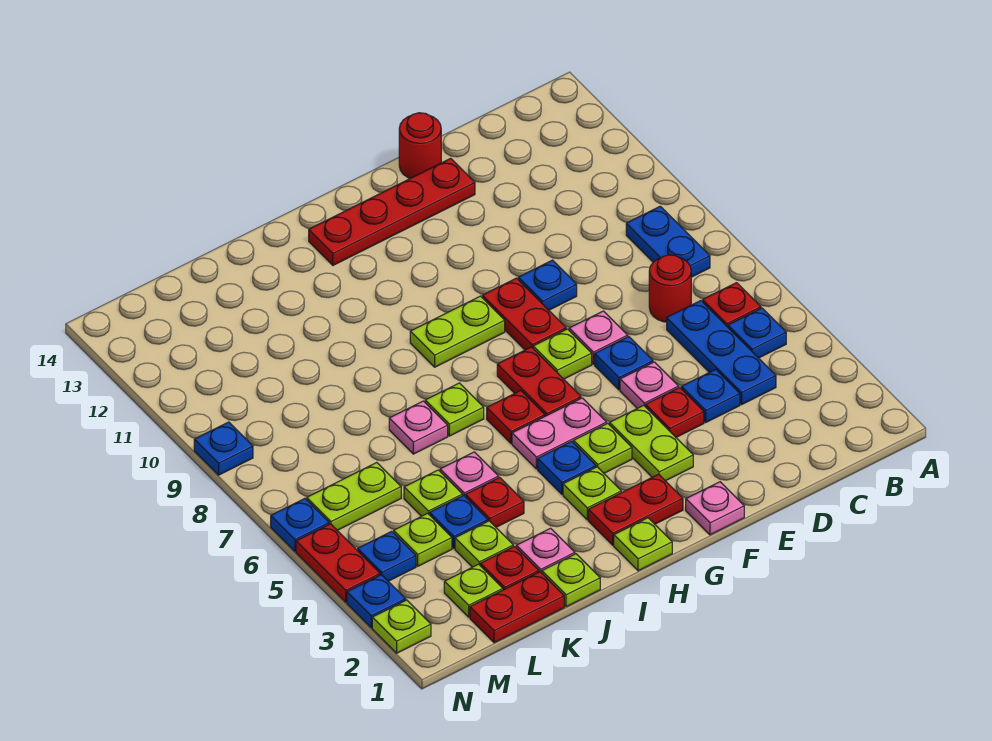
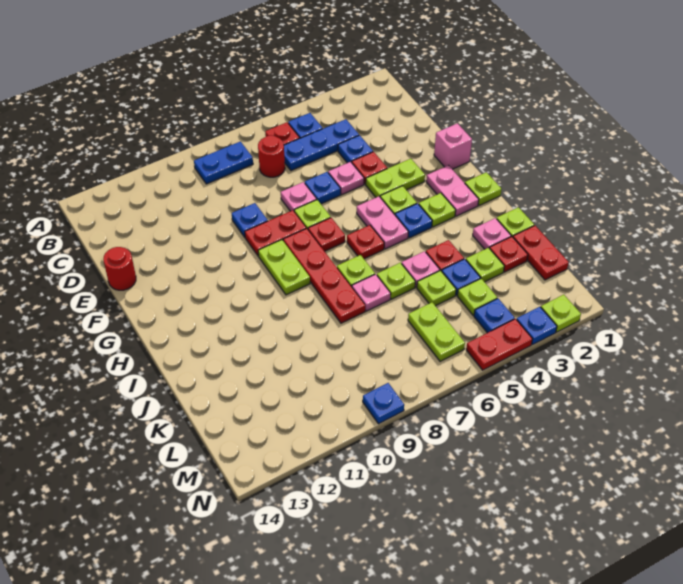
red 1x4 plate [309,158,475,265] -> red 1x4 plate moved to [283,228,365,323]
pink 1x1 plate [686,482,744,535] -> pink 1x1 brick [434,123,472,169]
red 1x2 plate [588,474,683,545] -> pink 1x2 plate [426,165,479,216]
red 1x2 plate [497,347,581,416] -> red 1x1 plate [308,218,345,251]
lime 1x1 plate [444,564,503,617] -> lime 1x1 plate moved to [377,263,415,299]
blue 1x1 plate [271,499,329,551] -> none

